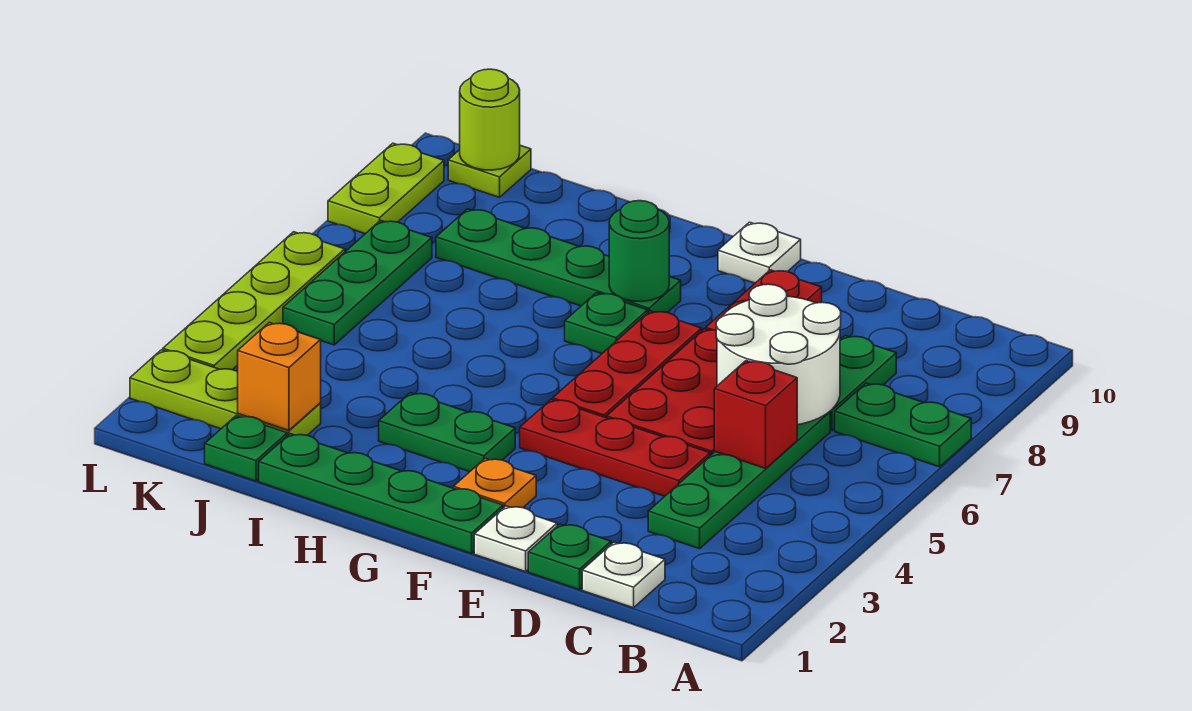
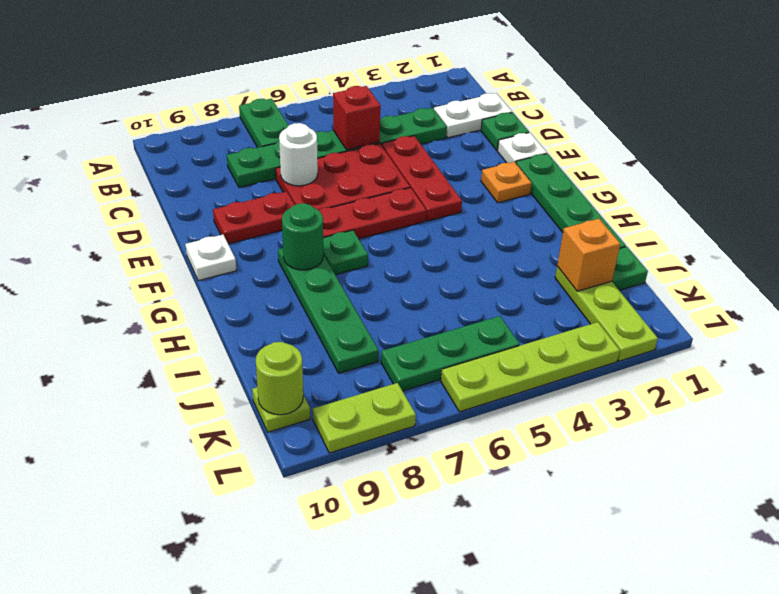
white 1x1 plate [582,542,665,608] -> white 1x2 plate [434,93,512,138]
white 2x2 round brick [716,284,841,425] -> white 1x1 round brick [279,123,318,186]
green 1x2 plate [379,393,515,472] -> none

